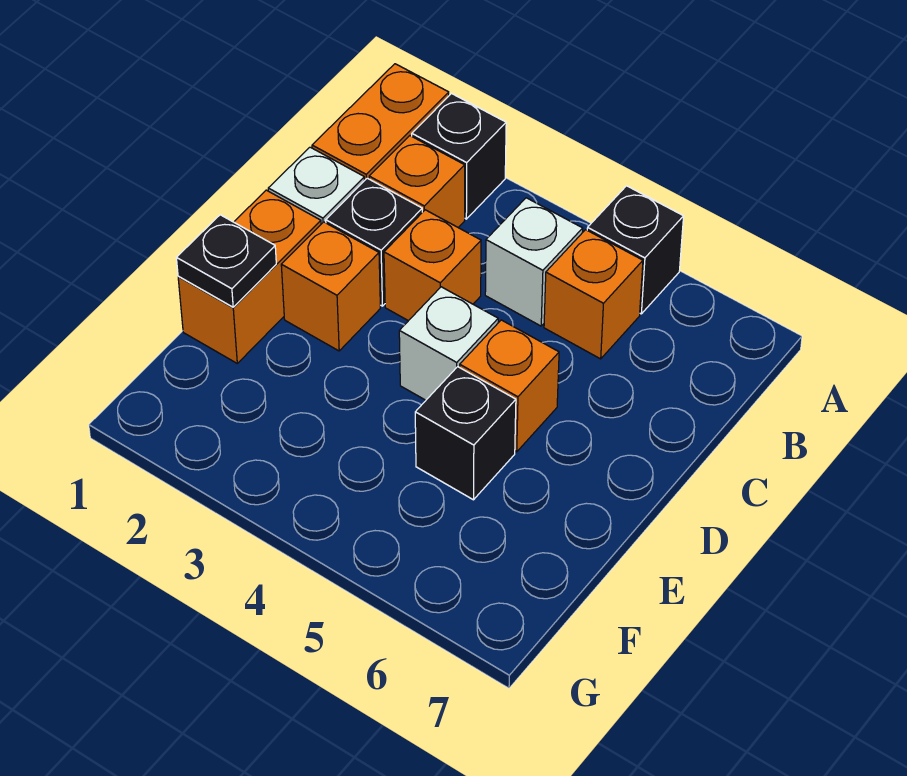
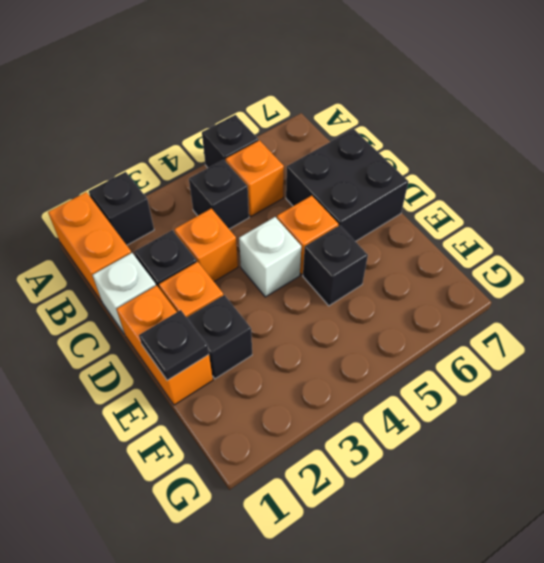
orange 1x1 brick [369,136,465,227] -> none
white 1x1 brick [485,198,583,326] -> black 1x1 brick [189,160,249,229]
none -> black 2x2 brick [286,129,408,242]
none -> black 1x1 brick [187,295,252,379]

